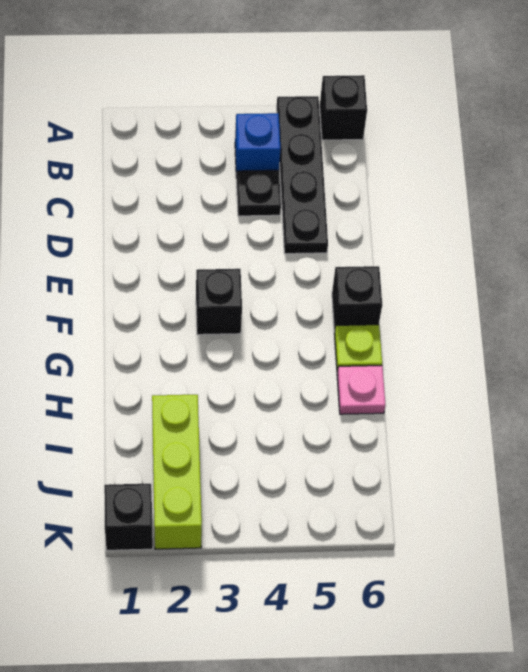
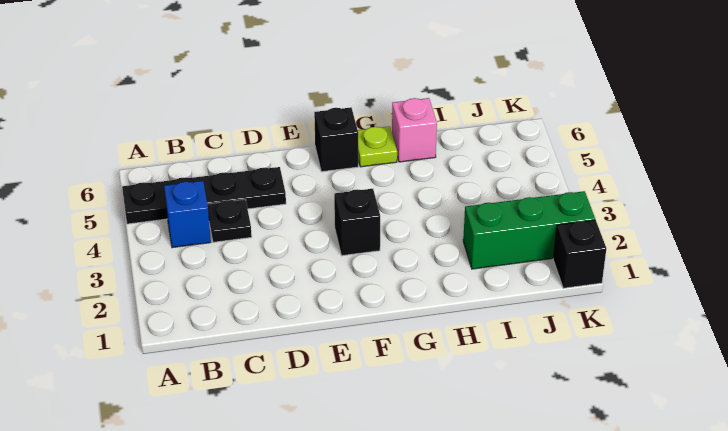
black 1x1 brick [320,75,367,140] -> none
pink 1x1 plate [337,366,385,414] -> pink 1x1 brick [392,98,437,162]
lime 1x3 brick [152,394,202,549] -> green 1x3 brick [463,191,595,269]

